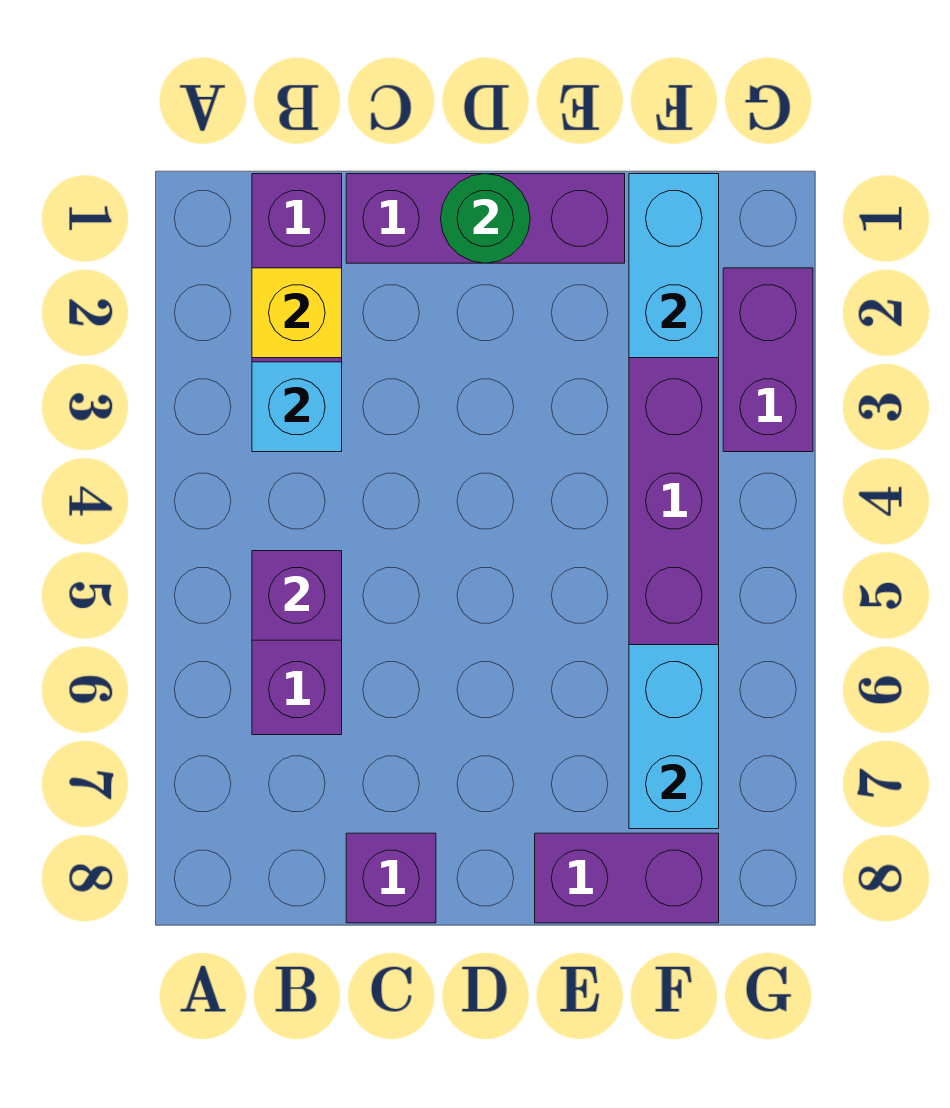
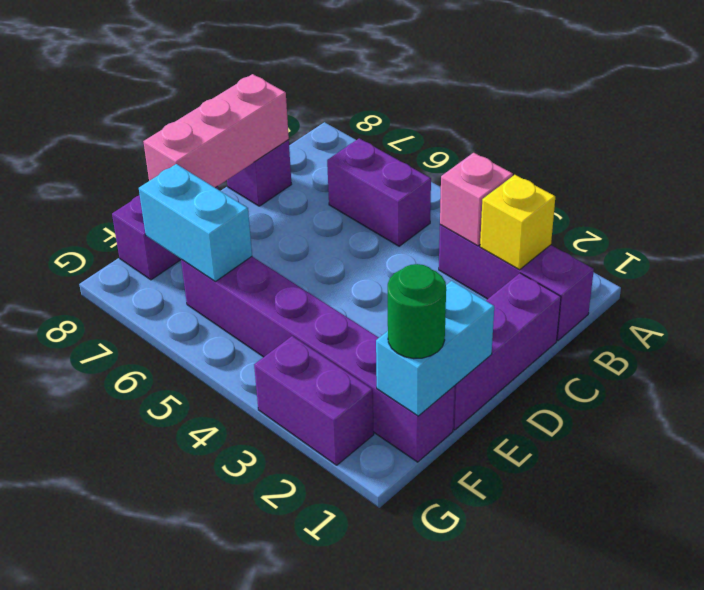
cyan 1x1 brick [252,362,342,452] -> pink 1x1 brick [440,153,513,246]
purple 1x1 brick [252,551,342,640] -> none
none -> pink 1x3 brick [143,74,289,188]
green 1x1 round brick [441,174,530,263] -> green 1x1 round brick moved to [388,264,446,359]
cyan 1x2 brick [629,174,719,358] -> cyan 1x2 brick turned to [376,281,494,416]

